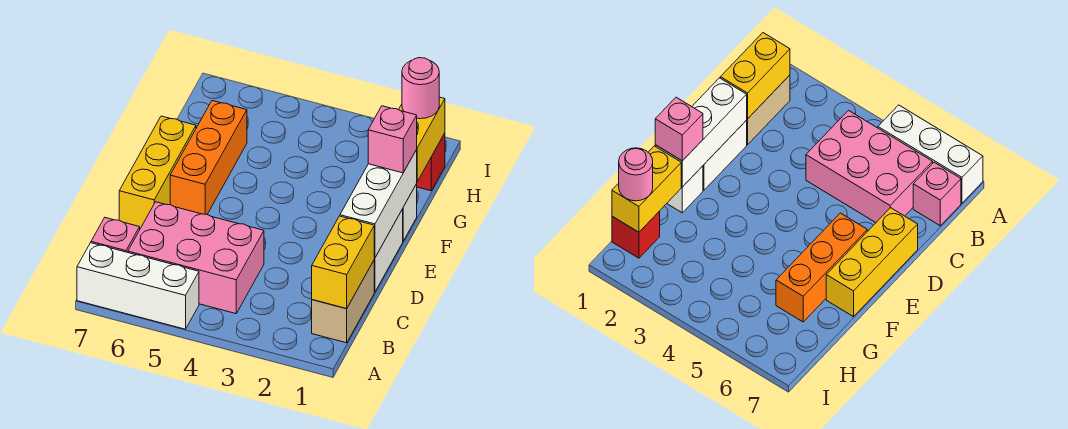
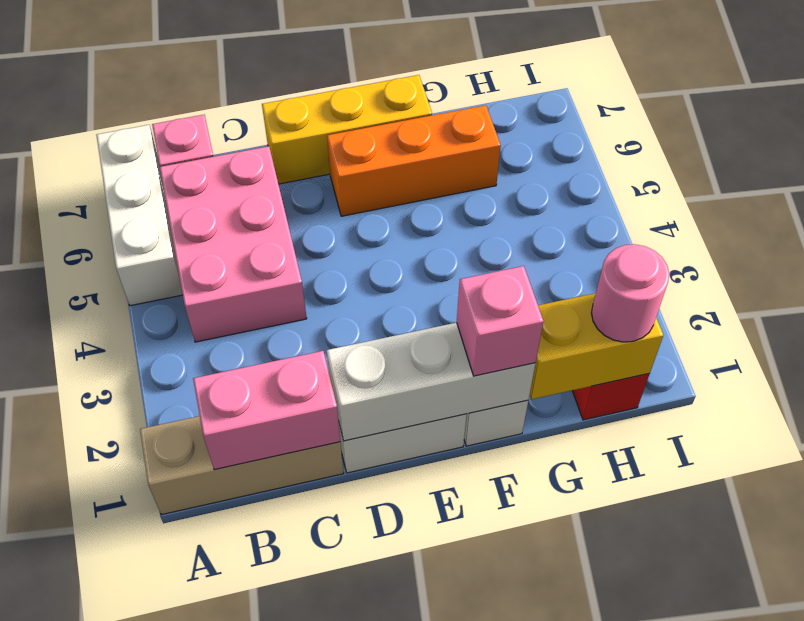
tan 1x2 brick [312,261,374,343] -> tan 1x3 brick [140,416,344,515]
yellow 1x2 brick [312,216,374,309] -> pink 1x2 brick [193,351,340,470]

